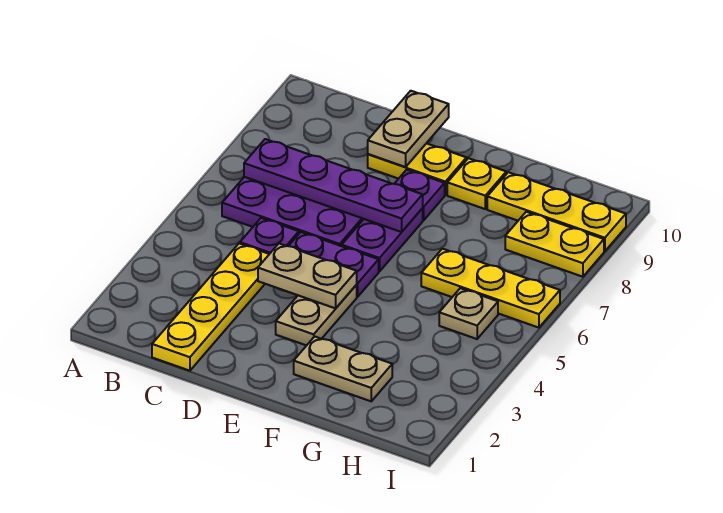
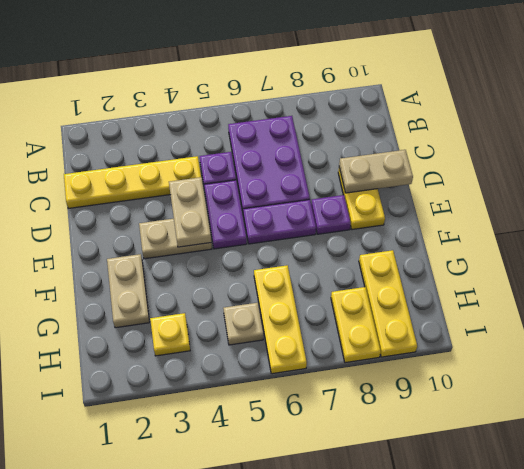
purple 1x4 plate [244,139,423,232] -> none
yellow 1x1 plate [447,158,506,209] -> yellow 1x1 plate moved to [150,313,190,356]

